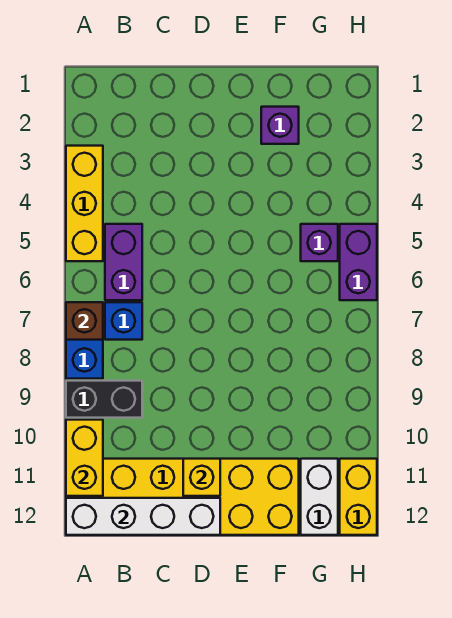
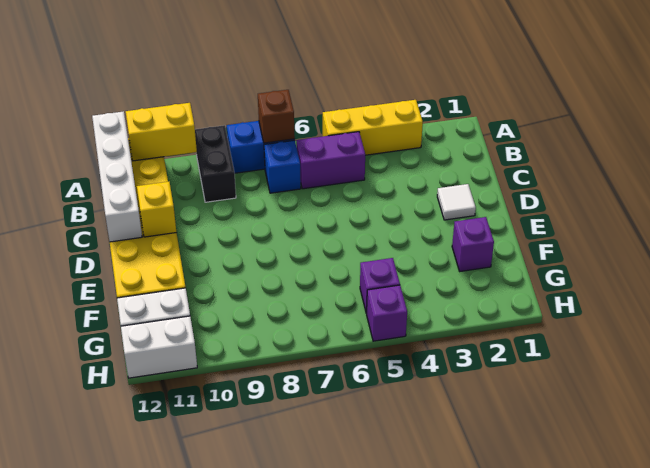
none -> white 1x1 tile [437,184,476,220]
purple 1x2 brick [340,224,377,300] -> purple 1x1 brick [367,285,407,341]
yellow 1x2 brick [340,459,377,535] -> white 1x2 brick [121,316,197,378]

